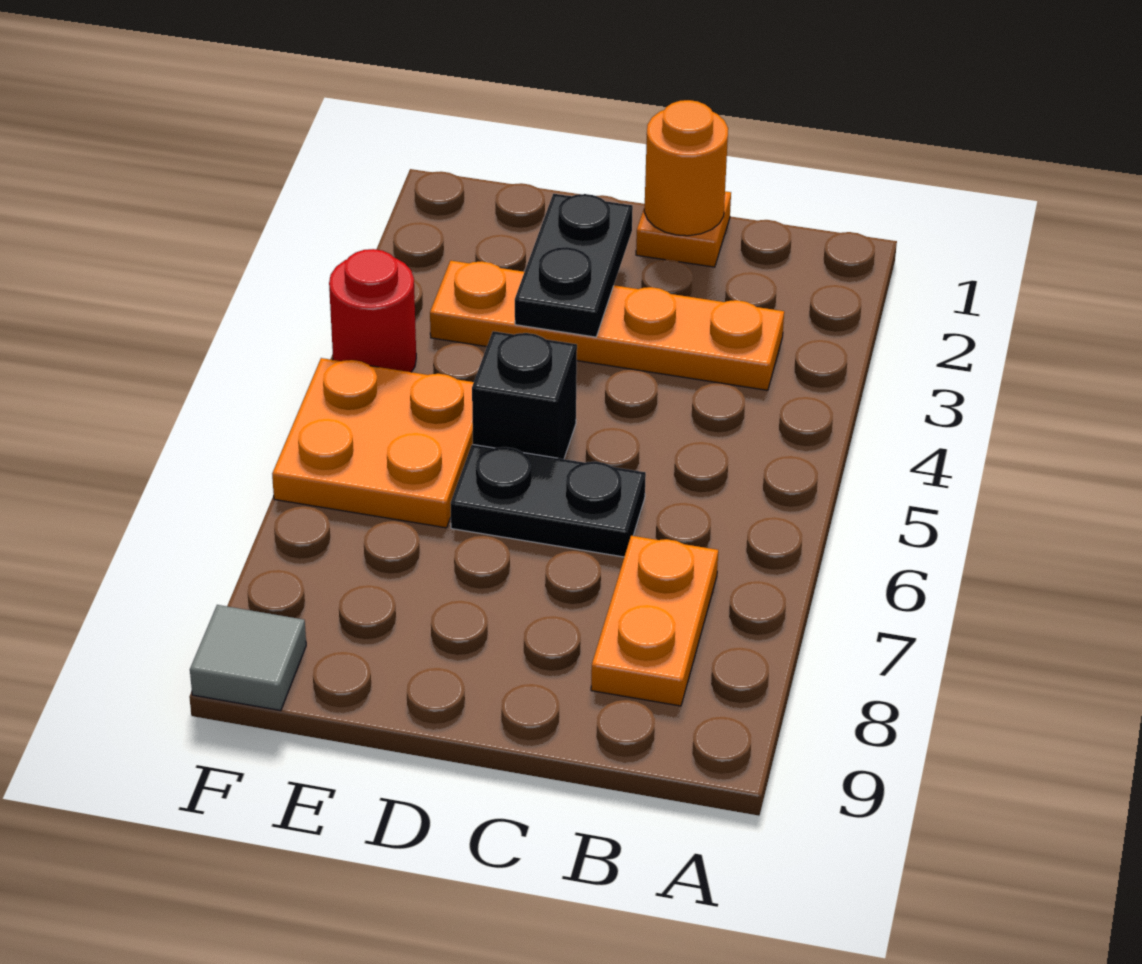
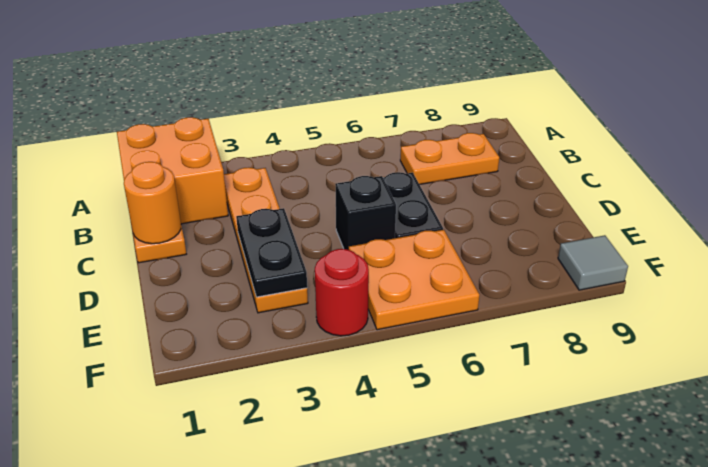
none -> orange 2x2 brick [117,117,228,224]
black 1x2 plate [515,194,633,337] -> black 1x2 plate turned to [236,208,307,297]

